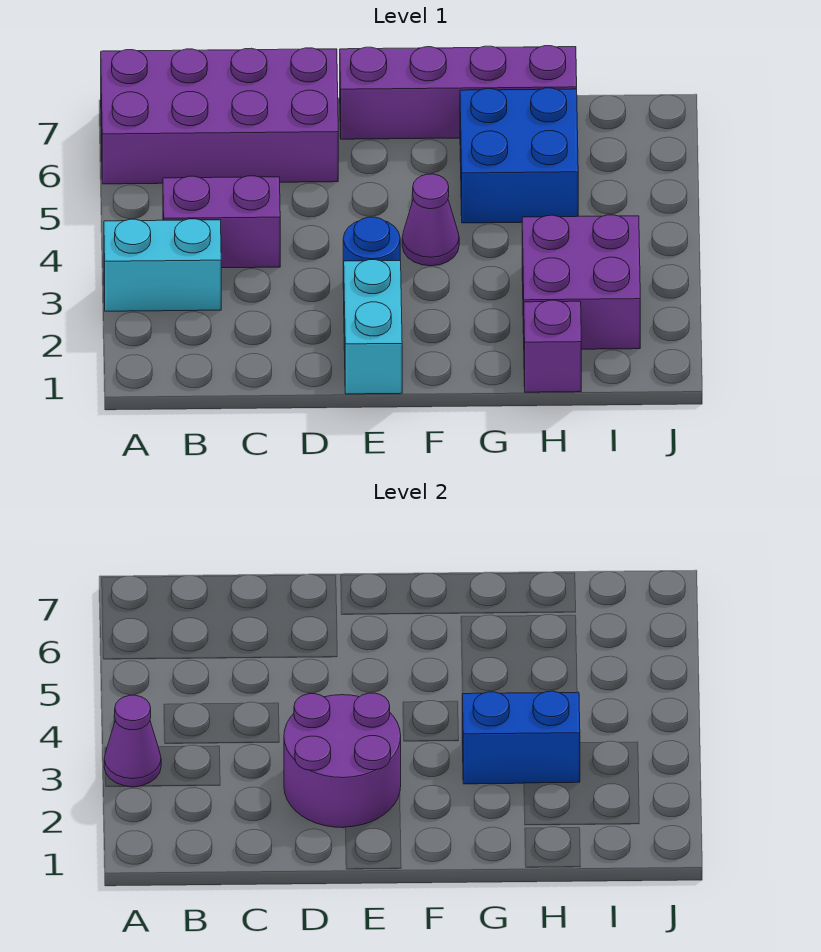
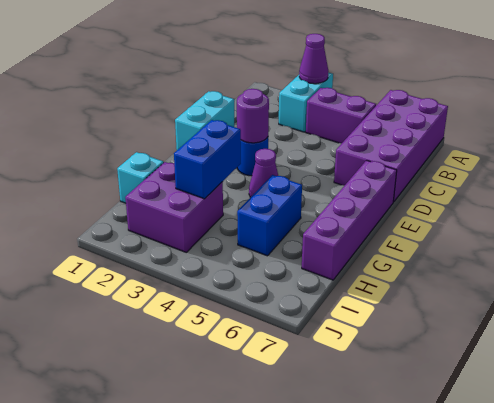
purple 1x2 brick [163,176,280,268] -> purple 1x2 brick turned to [306,88,376,143]
purple 2x2 round brick [284,693,401,828] -> purple 1x1 round brick [237,89,269,143]
cyan 1x2 brick [344,260,402,394] -> cyan 1x2 brick turned to [175,91,234,150]
blue 2x2 brick [460,88,578,223] -> blue 1x2 brick [237,175,302,256]
purple 1x1 brick [524,300,581,392] -> cyan 1x1 brick [117,152,164,203]

